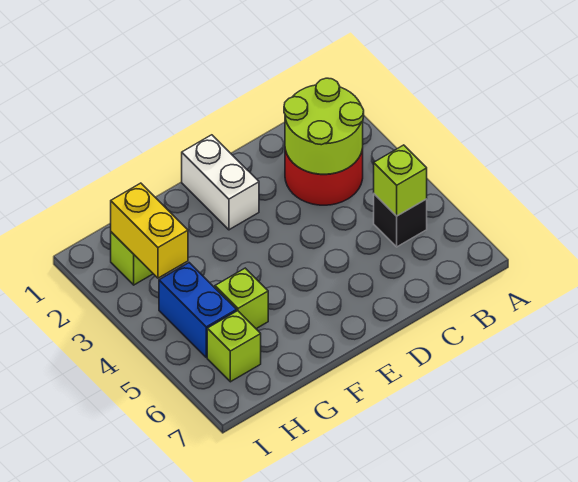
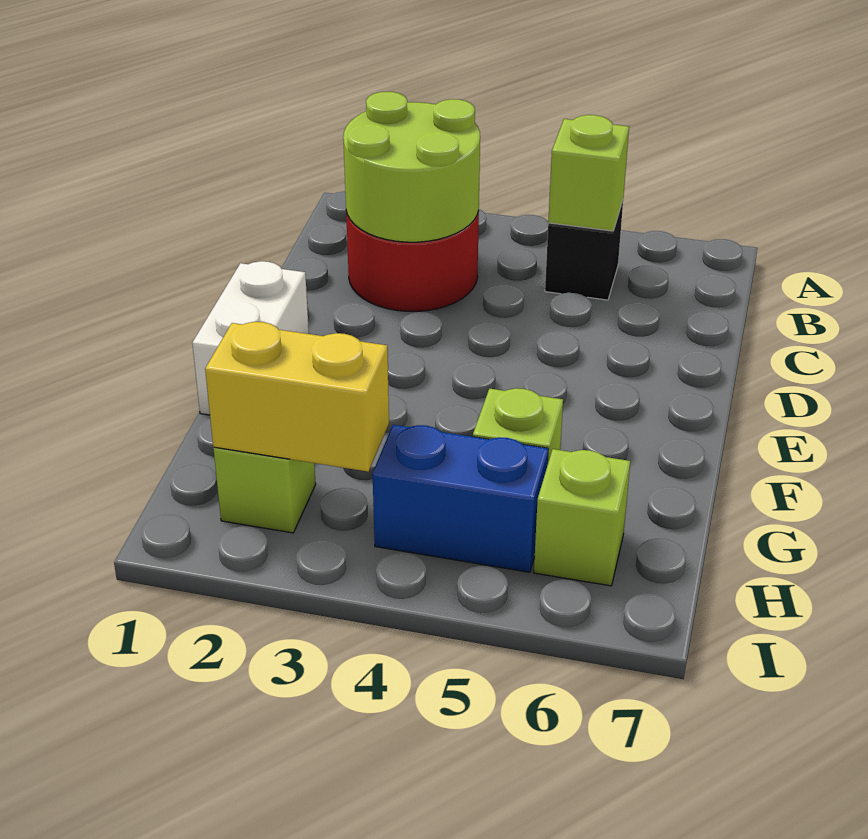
white 1x2 brick [182,135,259,230] -> white 1x2 brick turned to [192,261,309,415]

